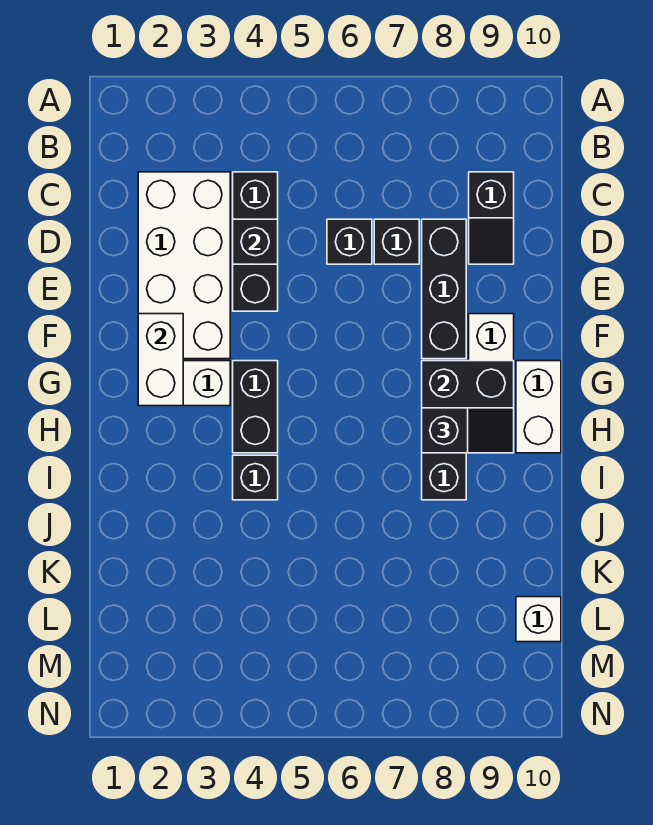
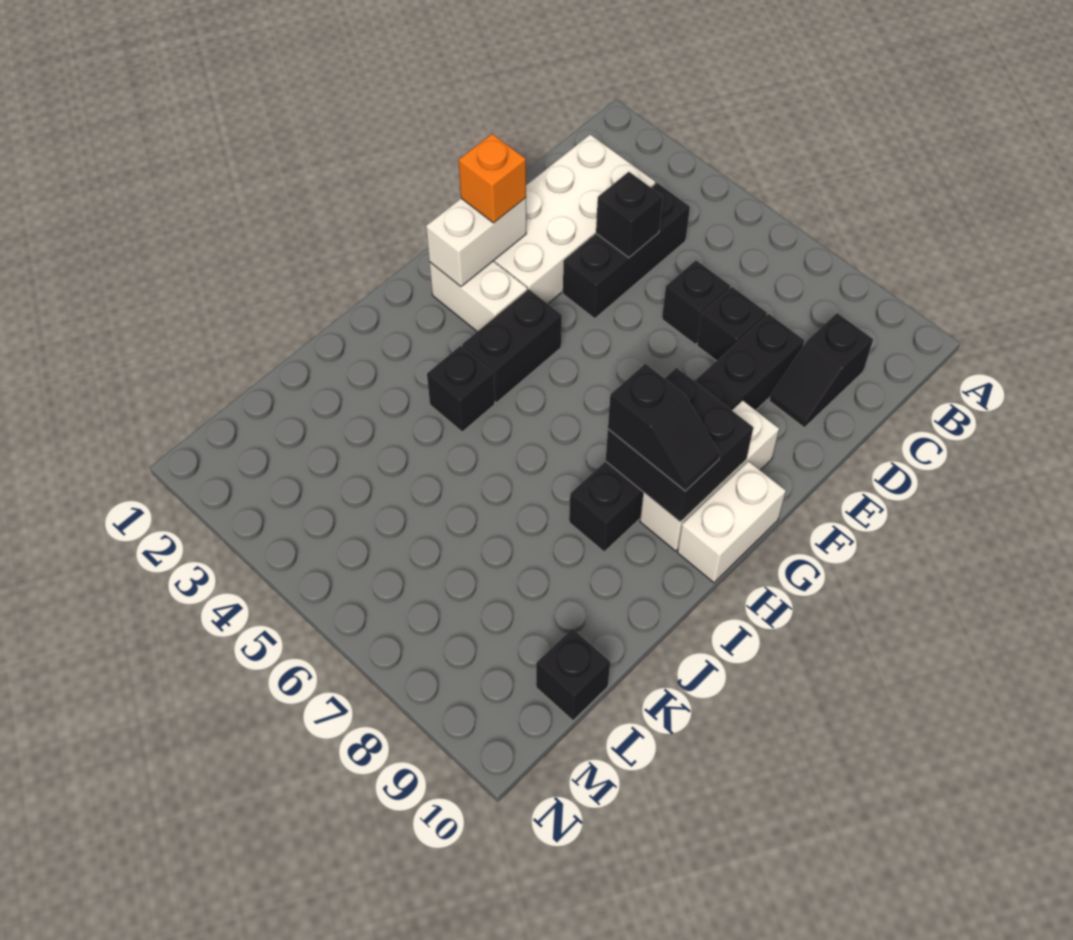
none -> orange 1x1 brick [459,134,526,223]
white 1x1 brick [516,597,561,642] -> black 1x1 brick [536,629,610,721]

